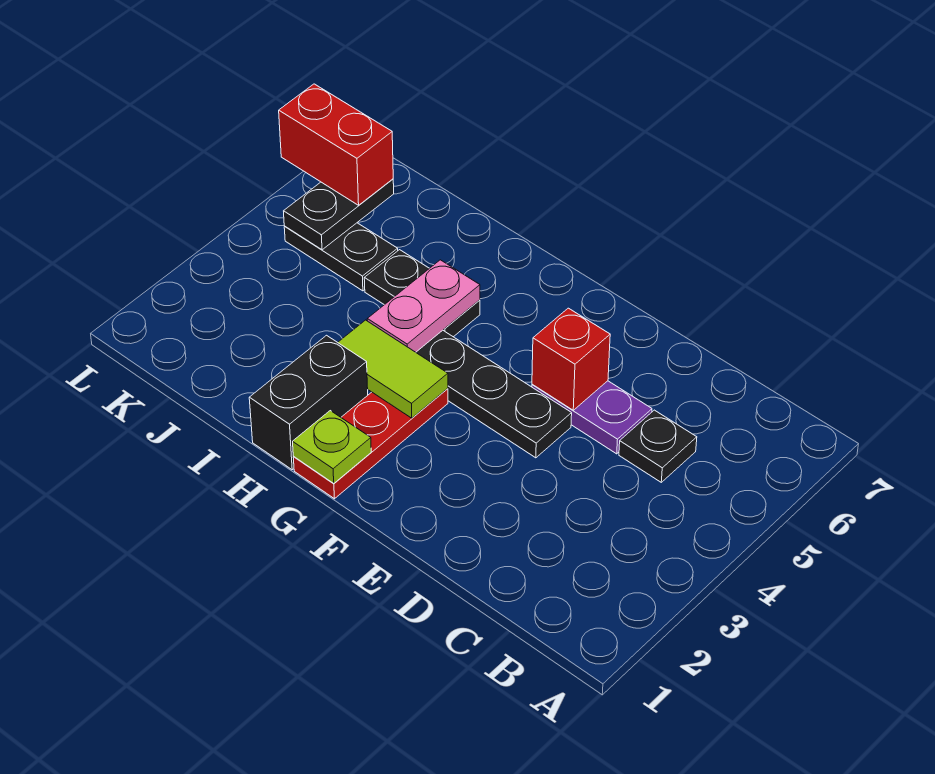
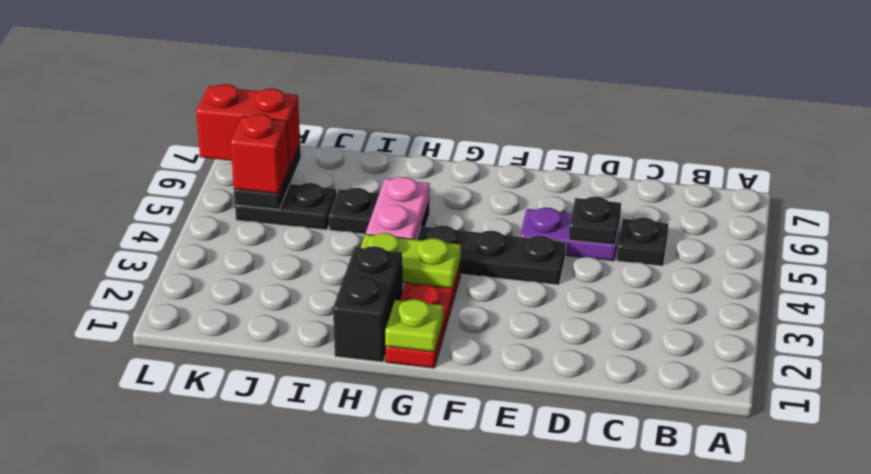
none -> black 1x1 plate [569,197,621,245]
red 1x1 brick [532,308,610,410] -> red 1x1 brick moved to [231,114,290,194]
lime 1x2 tile [338,320,448,418] -> lime 1x2 plate [361,233,461,288]

